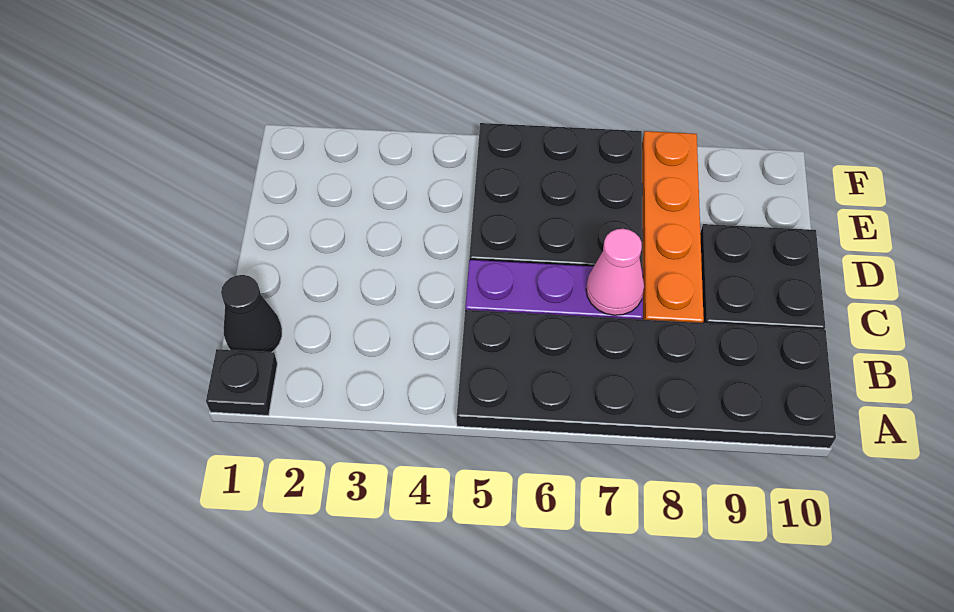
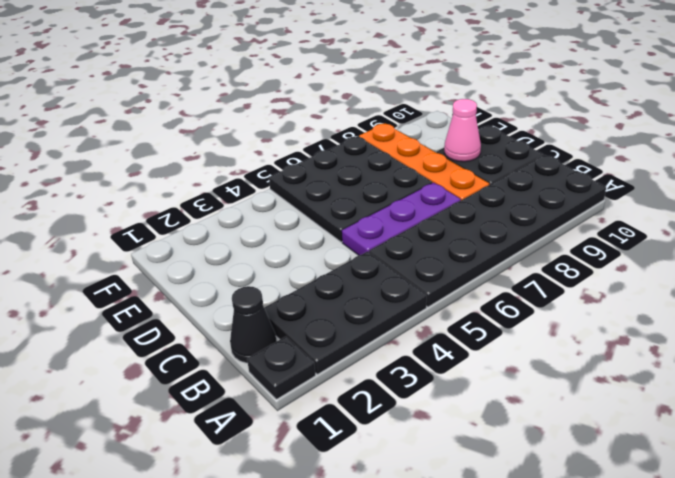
none -> black 2x3 plate [264,251,427,374]
pink 1x1 cone [586,229,644,315] -> pink 1x1 cone moved to [444,99,481,162]

